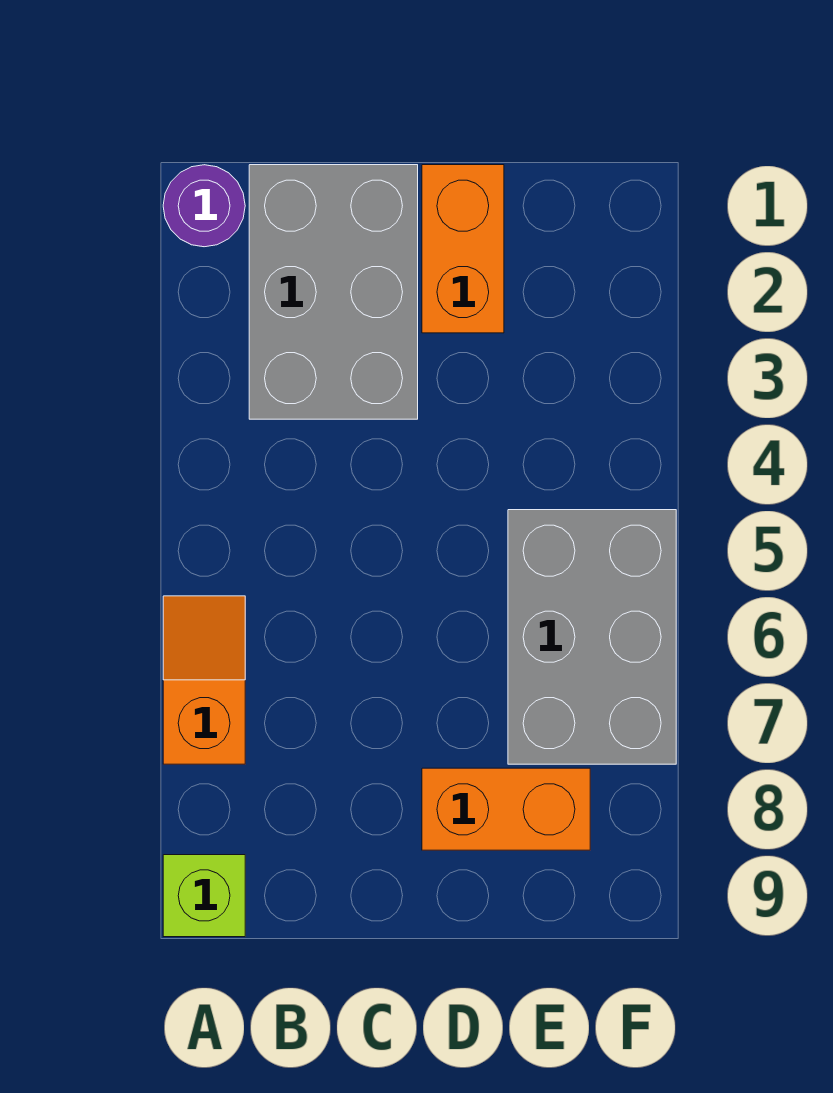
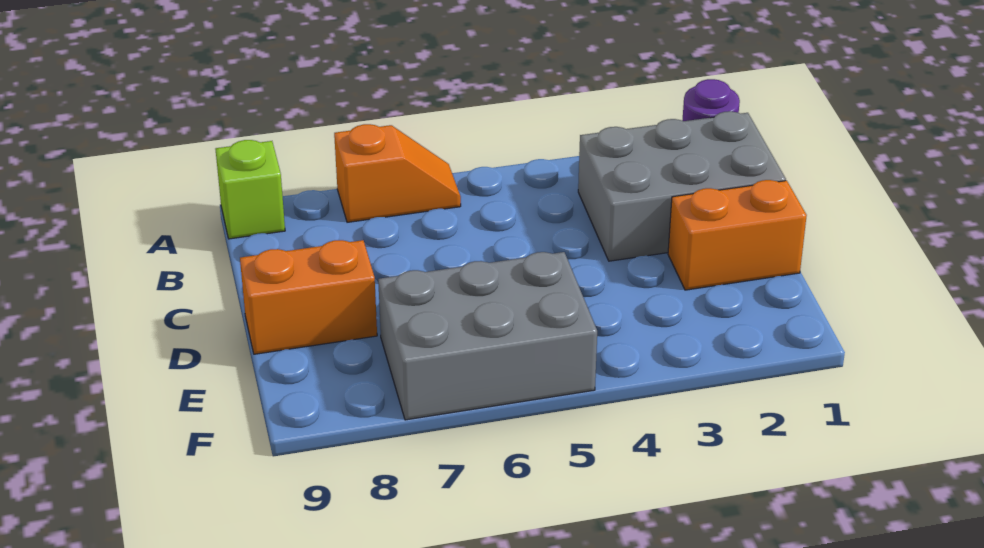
orange 1x2 brick [422,768,590,850] -> orange 1x2 brick turned to [240,240,377,354]

